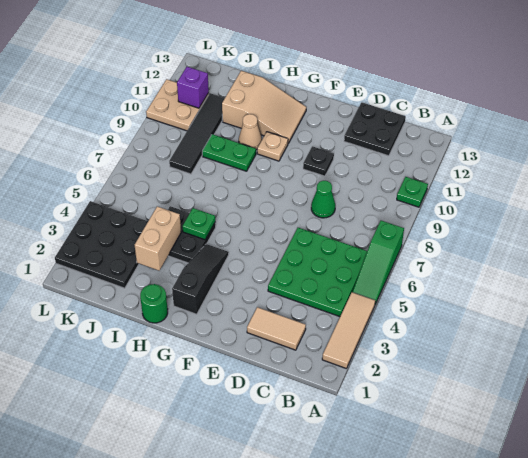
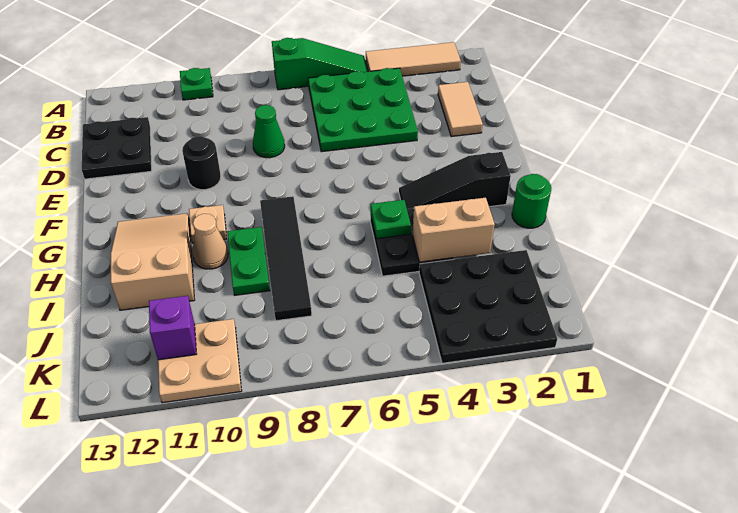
black 1x1 plate [303,146,334,176] -> black 1x1 round brick [182,136,221,190]
black 1x4 tile [169,93,225,174] -> black 1x4 tile turned to [260,197,312,321]

